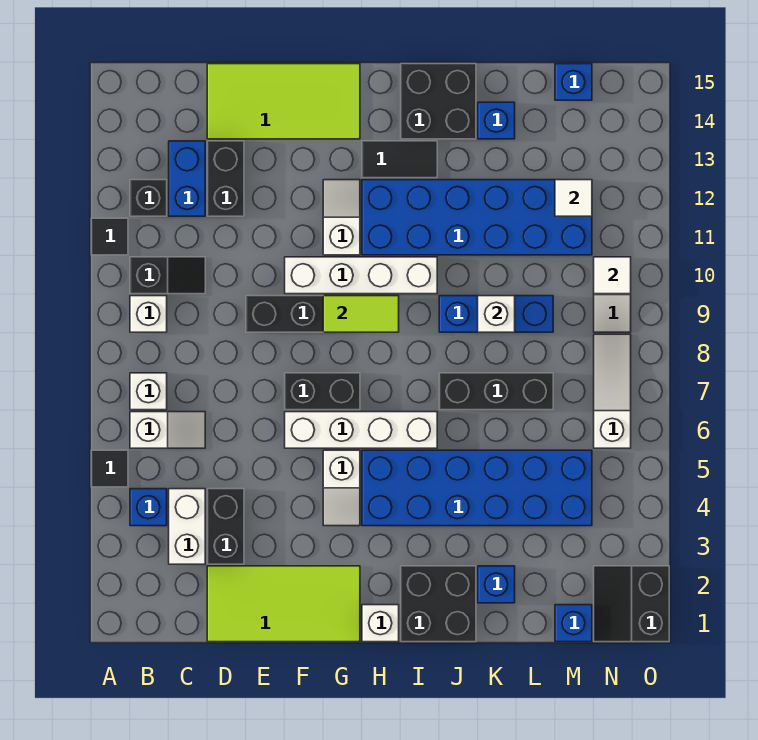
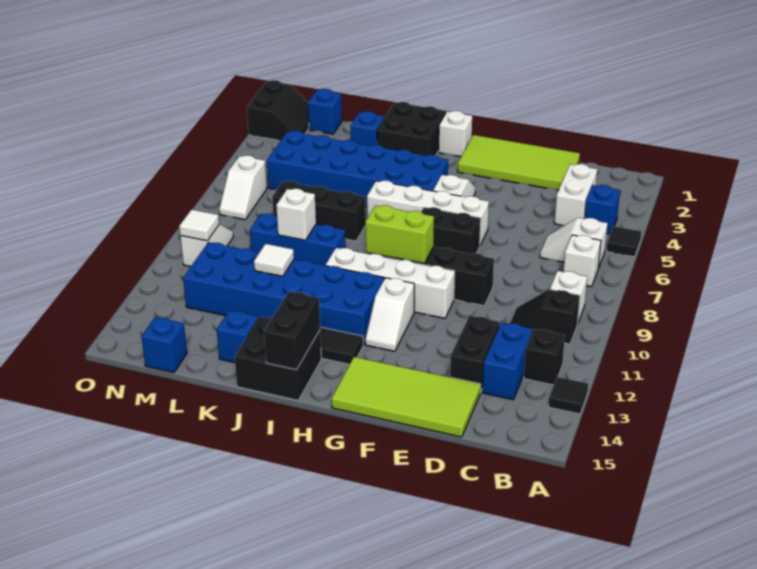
black 1x1 tile [91,218,128,255] -> black 1x1 tile moved to [549,377,588,414]
black 1x2 brick [207,489,244,564] -> black 1x2 brick moved to [264,292,320,370]
lime 1x2 tile [323,296,399,332] -> lime 1x2 brick [365,205,434,264]
white 1x1 tile [555,180,592,216] -> white 1x1 tile moved to [254,244,294,276]
white 1x3 slope [594,334,631,448] -> white 1x2 slope [219,155,267,220]

